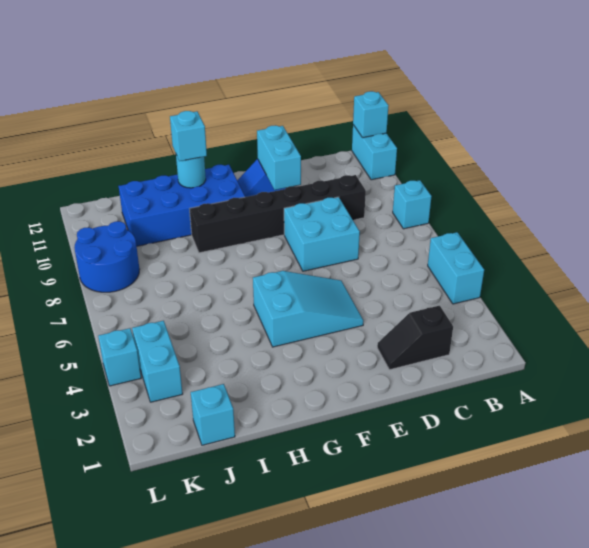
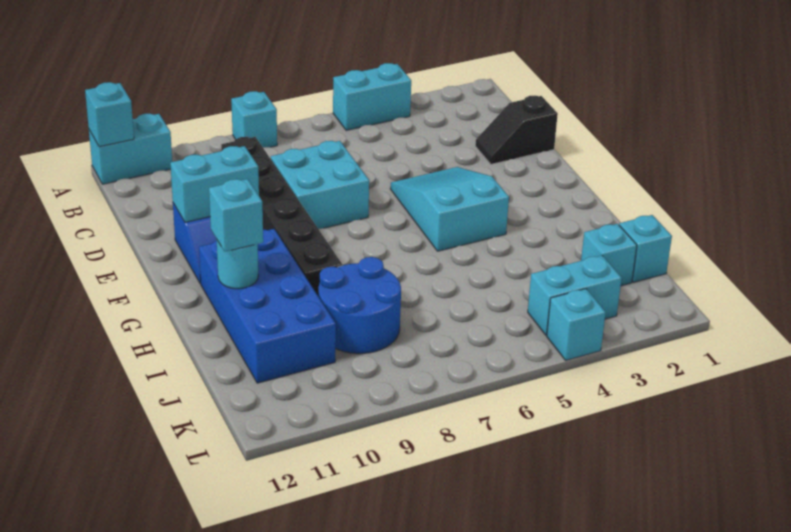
black 1x2 slope [377,306,453,370] -> black 1x2 slope turned to [475,95,558,164]
none -> cyan 1x1 brick [581,224,637,286]
blue 2x2 round brick [74,221,140,292] -> blue 2x2 round brick moved to [319,257,401,354]

